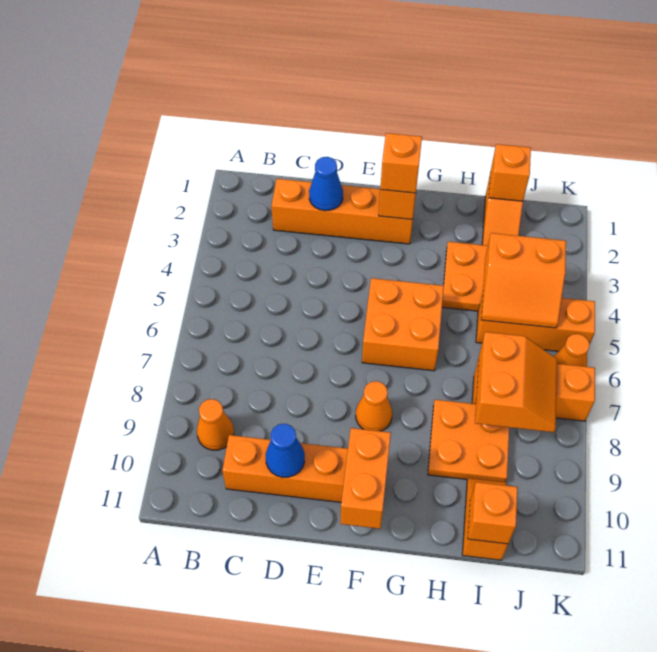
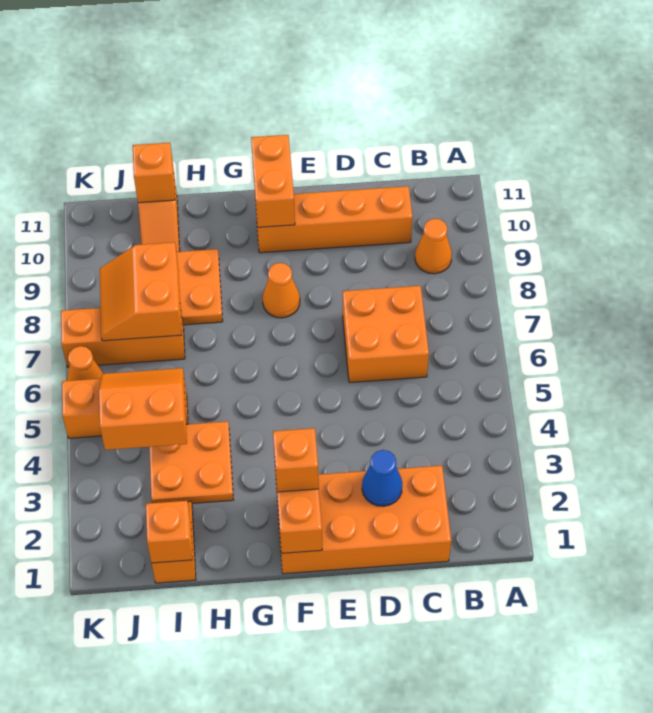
orange 1x4 brick [272,179,413,244] -> orange 2x4 brick [276,466,451,574]
blue 1x1 cone [266,424,305,477] -> none
orange 2x2 brick [362,278,444,371] -> orange 2x2 brick moved to [343,286,429,383]

